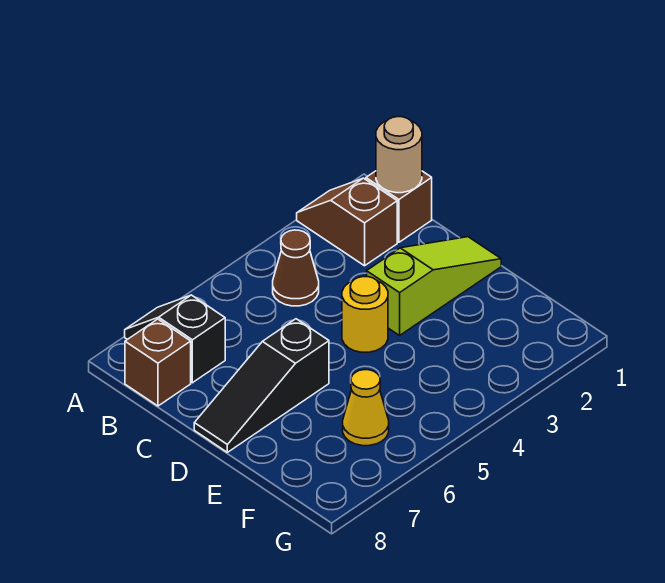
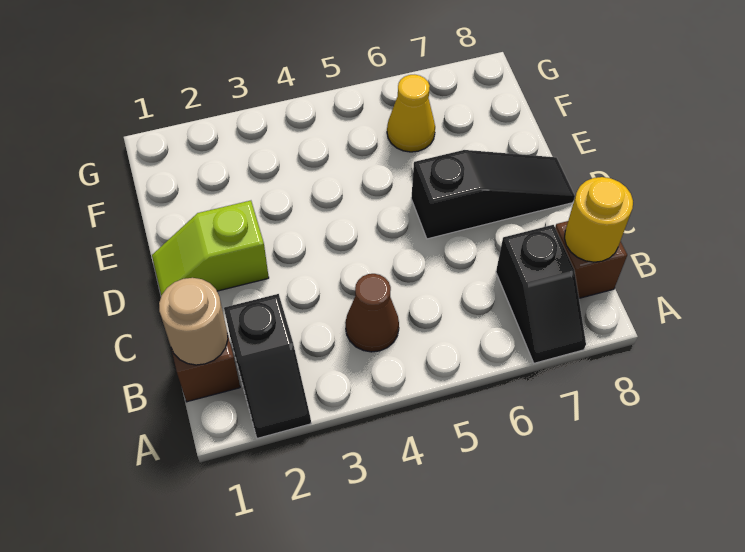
brown 1x2 slope [297,178,397,266] -> black 1x2 slope [224,294,311,438]
lime 1x3 slope [367,237,501,335] -> lime 1x2 slope [152,201,269,295]
yellow 1x1 round brick [342,277,388,352] -> yellow 1x1 round brick moved to [565,177,633,262]

